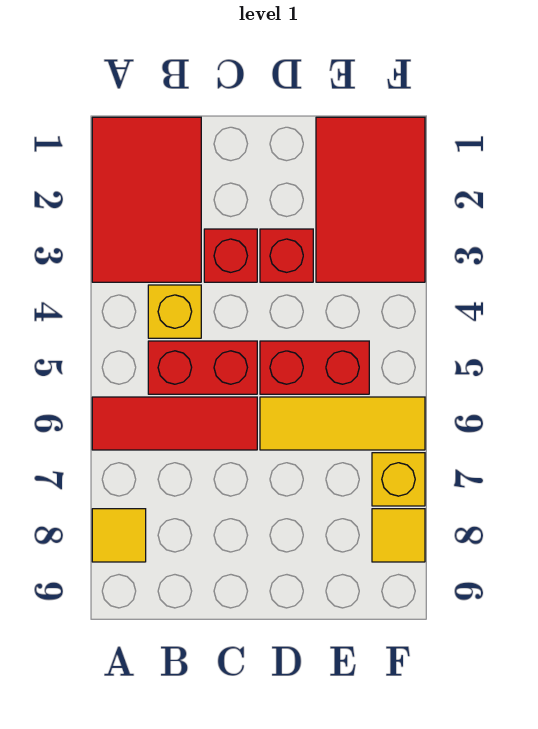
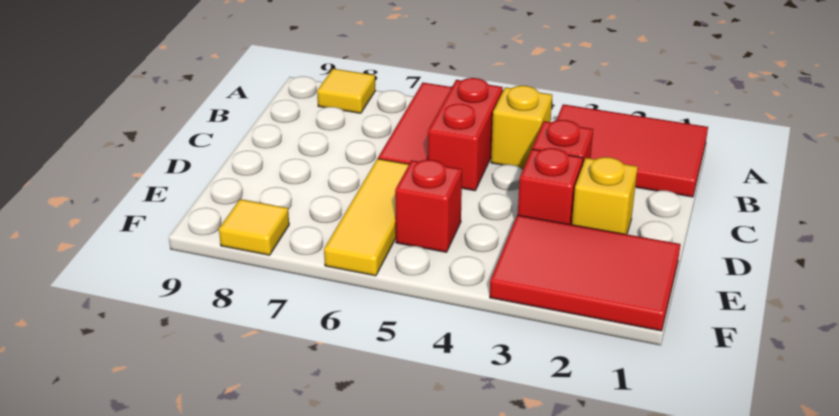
red 1x2 brick [260,341,369,394] -> red 1x1 brick [395,160,462,252]
yellow 1x1 brick [372,453,425,506] -> yellow 1x1 brick moved to [572,157,638,234]

